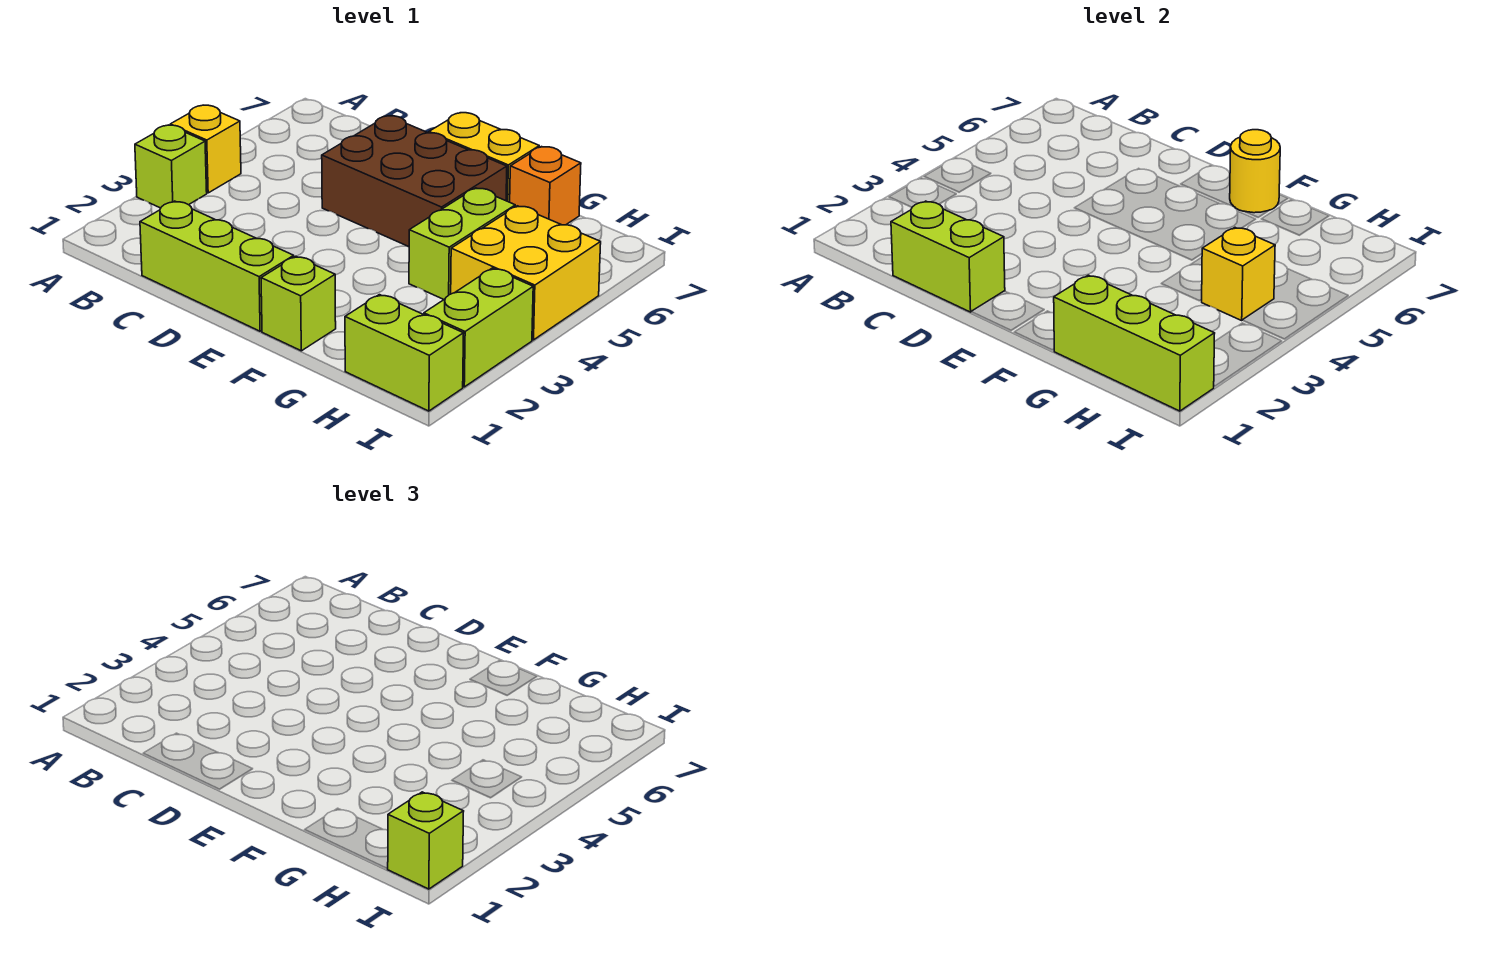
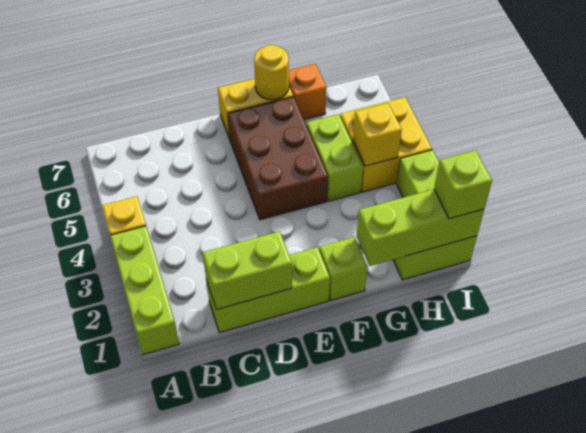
lime 1x1 brick [135,125,207,208] -> lime 1x3 brick [110,226,179,355]
brown 2x3 brick [322,116,507,247] -> brown 2x3 brick turned to [228,97,328,220]

